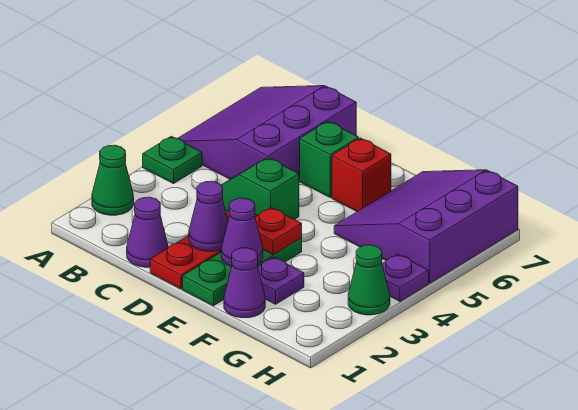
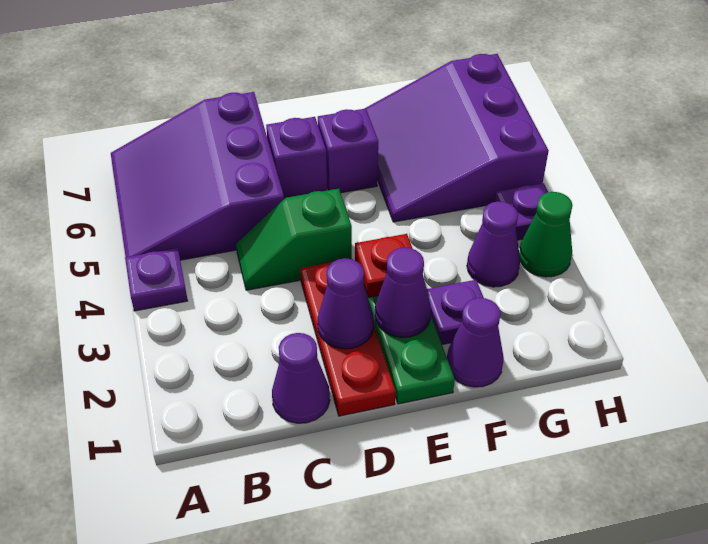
green 1x1 cone [92,145,134,215] -> none
green 1x1 plate [143,136,202,184] -> purple 1x1 plate [125,248,188,311]
green 1x1 brick [300,121,359,197] -> purple 1x1 brick [266,117,327,199]
red 1x1 brick [332,138,391,212] -> purple 1x1 brick [318,109,378,193]
none -> purple 1x1 cone [467,201,520,287]

